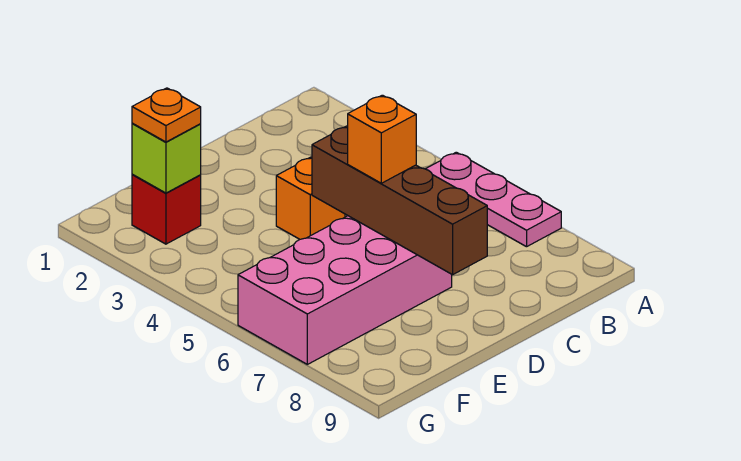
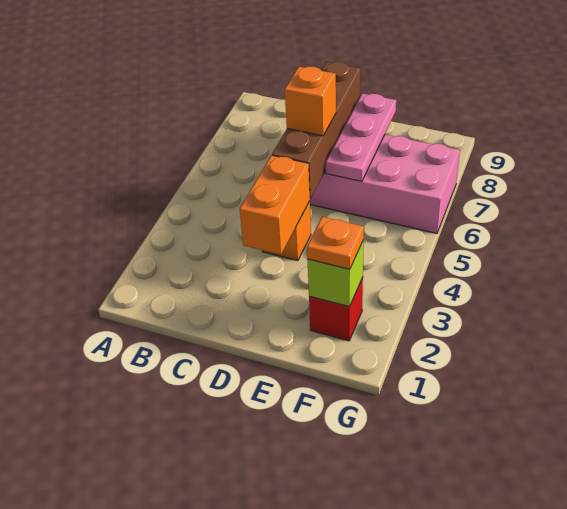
pink 1x3 plate [426,152,561,247] -> pink 1x3 plate moved to [326,93,396,181]
none -> orange 1x2 brick [240,155,310,255]

